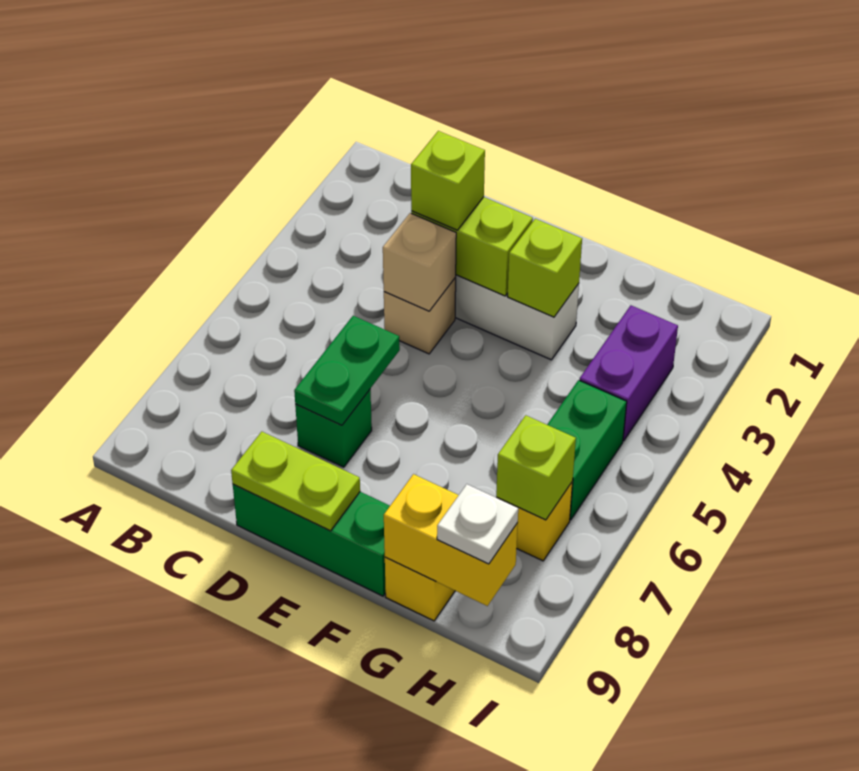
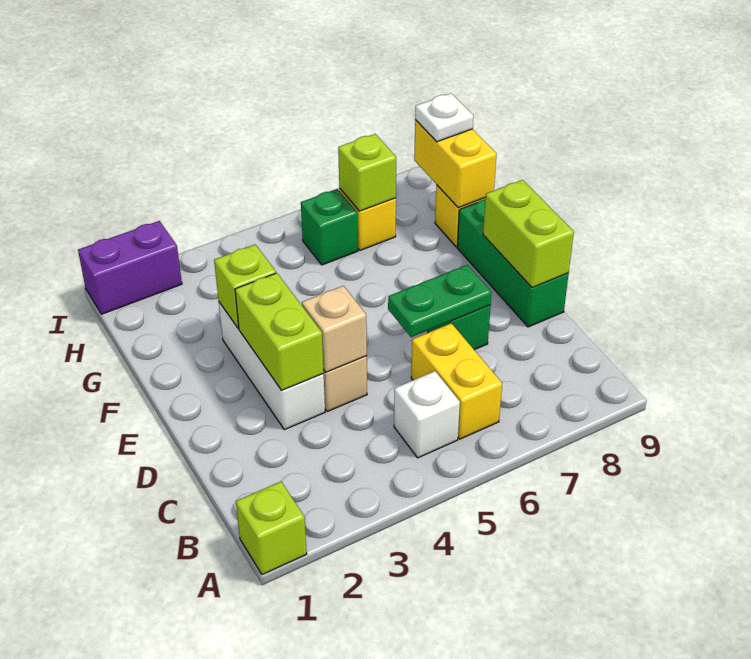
none -> white 1x1 brick [394,371,460,458]
none -> yellow 1x2 brick [411,323,502,439]
lime 1x1 brick [411,131,485,230] -> lime 1x1 brick moved to [236,482,307,575]
lime 1x2 plate [231,432,360,531] -> lime 1x2 brick [483,180,574,288]
purple 1x2 brick [580,306,678,441] -> purple 1x2 brick moved to [78,221,182,314]
green 1x2 brick [547,380,627,520] -> green 1x1 brick [301,189,358,265]

